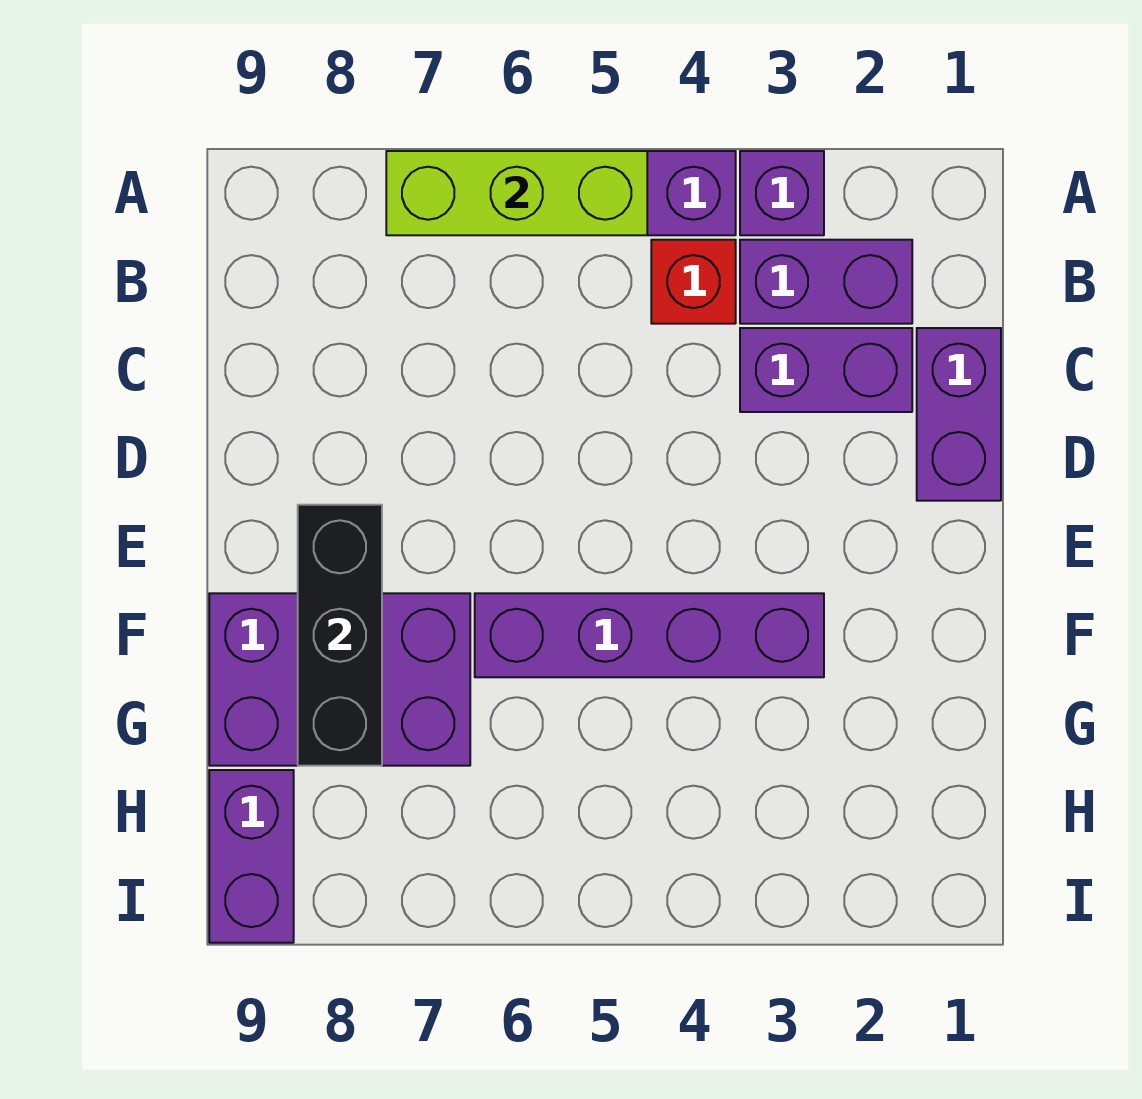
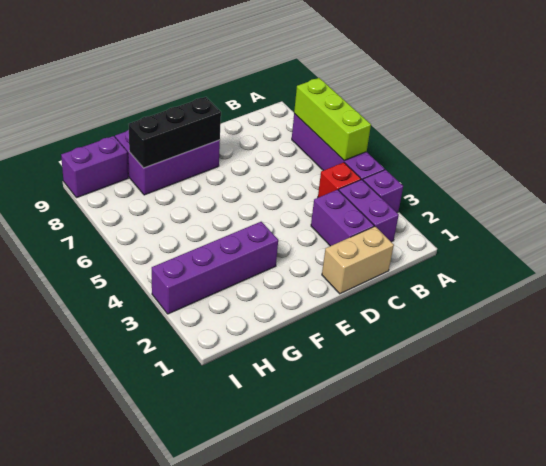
purple 1x2 brick [917,328,1001,501] -> tan 1x2 brick [322,227,394,294]
purple 1x4 brick [475,593,824,677] -> purple 1x4 brick turned to [152,222,278,314]
purple 2x3 brick [209,593,470,766] -> purple 2x3 brick turned to [115,130,220,195]

